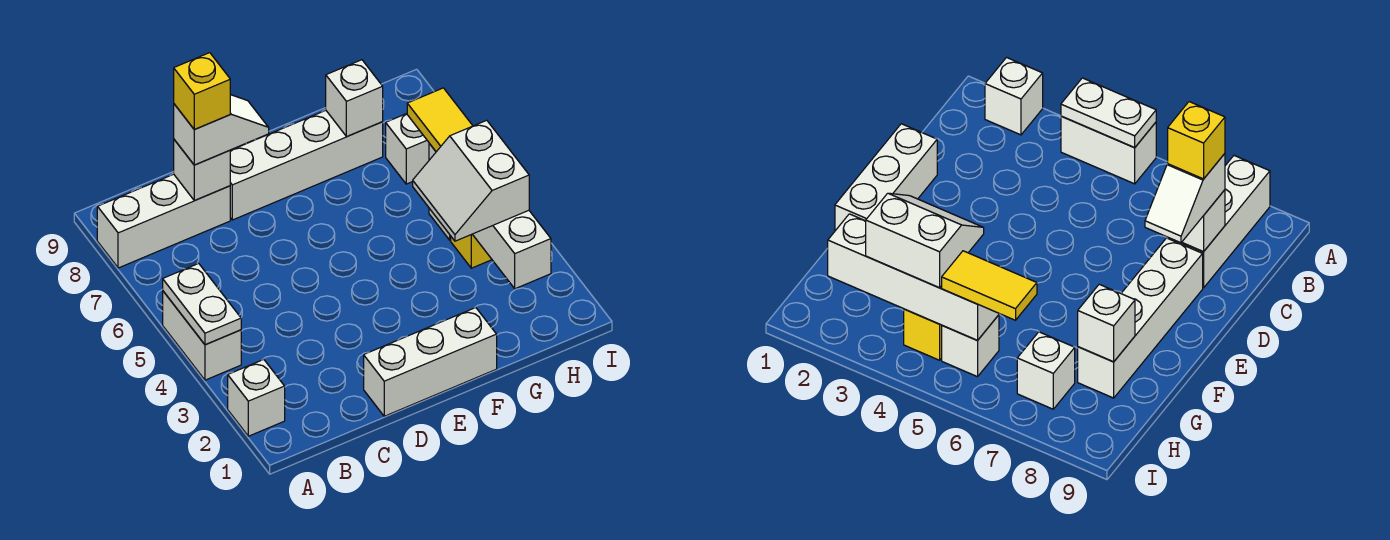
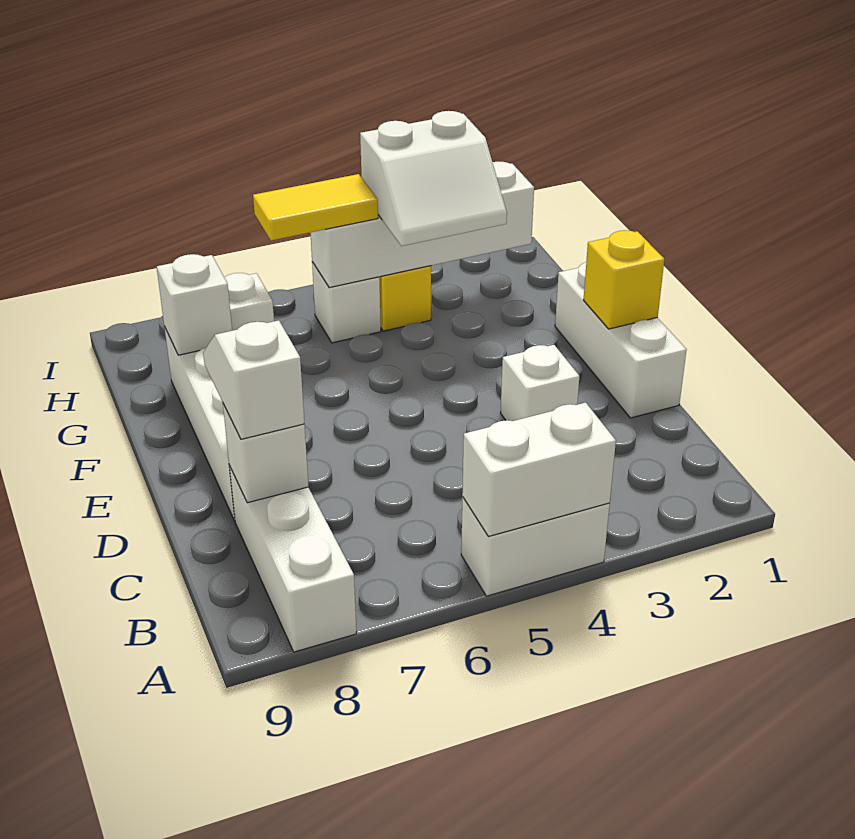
white 1x1 brick [228,360,285,436] -> white 1x1 brick moved to [501,345,579,421]
white 1x2 plate [163,263,241,345] -> white 1x2 brick [462,403,616,537]
yellow 1x1 brick [174,53,230,129] -> yellow 1x1 brick moved to [584,230,664,329]

